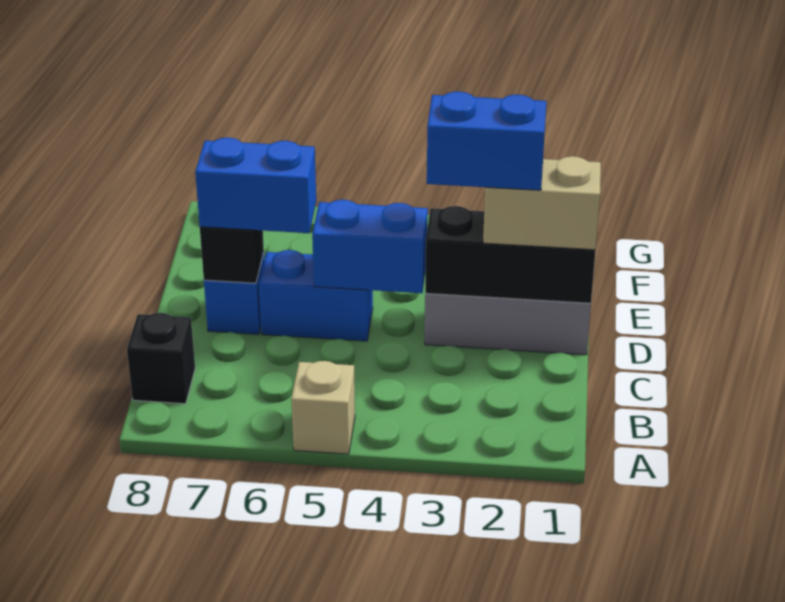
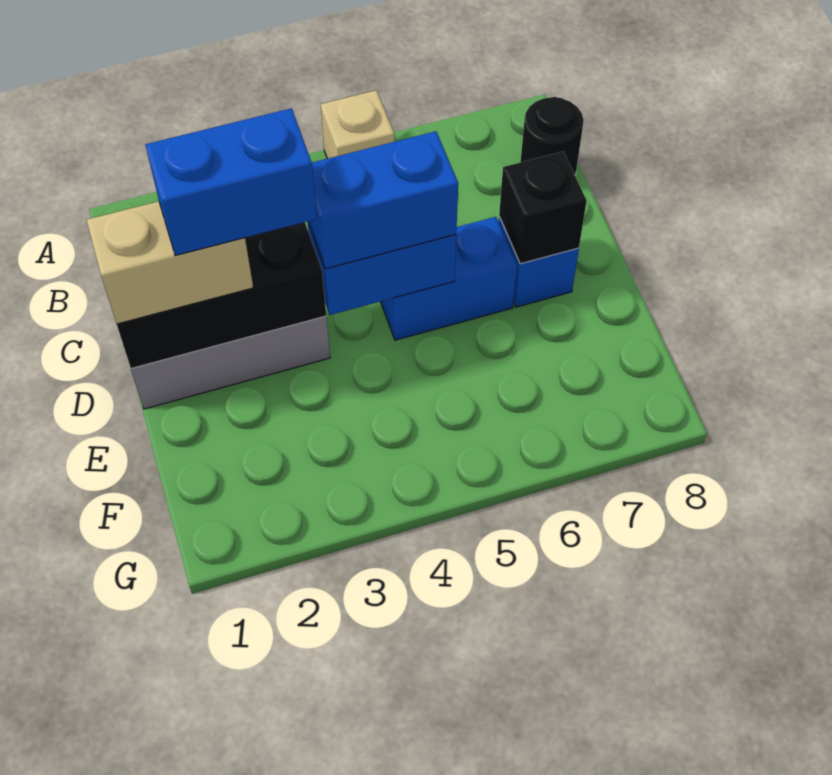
black 1x1 brick [127,313,195,404] -> black 1x1 round brick [520,97,584,175]
blue 1x2 brick [195,138,316,233] -> blue 1x2 brick moved to [308,131,458,269]

